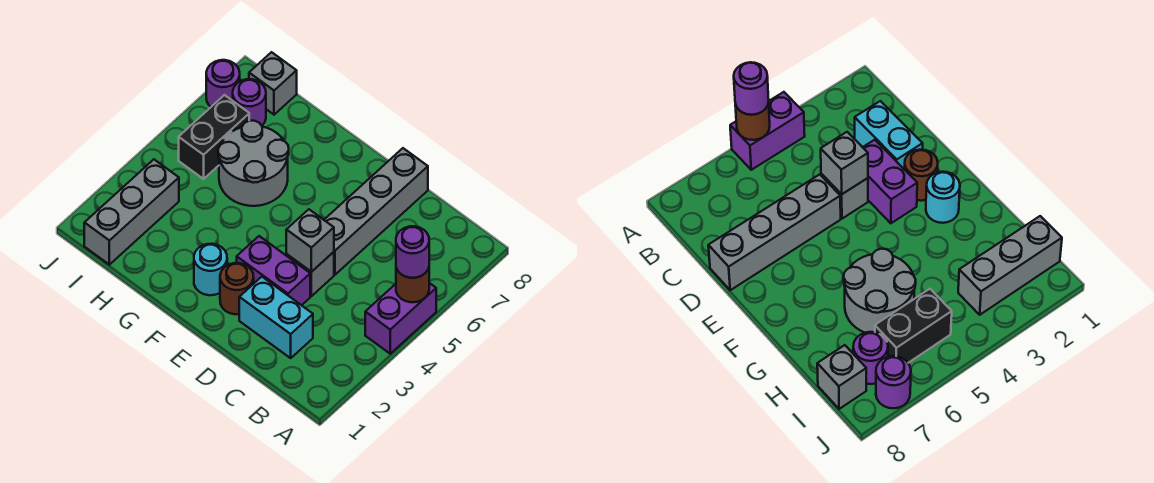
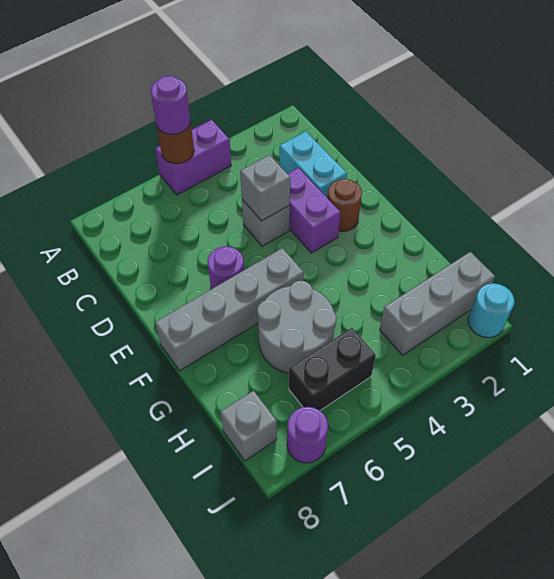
grey 1x4 brick [324,148,428,275] -> grey 1x4 brick moved to [155,248,304,371]
cyan 1x1 round brick [194,244,227,295] -> cyan 1x1 round brick moved to [468,283,514,338]
purple 1x1 round brick [233,79,266,126] -> purple 1x1 round brick moved to [208,246,244,289]

